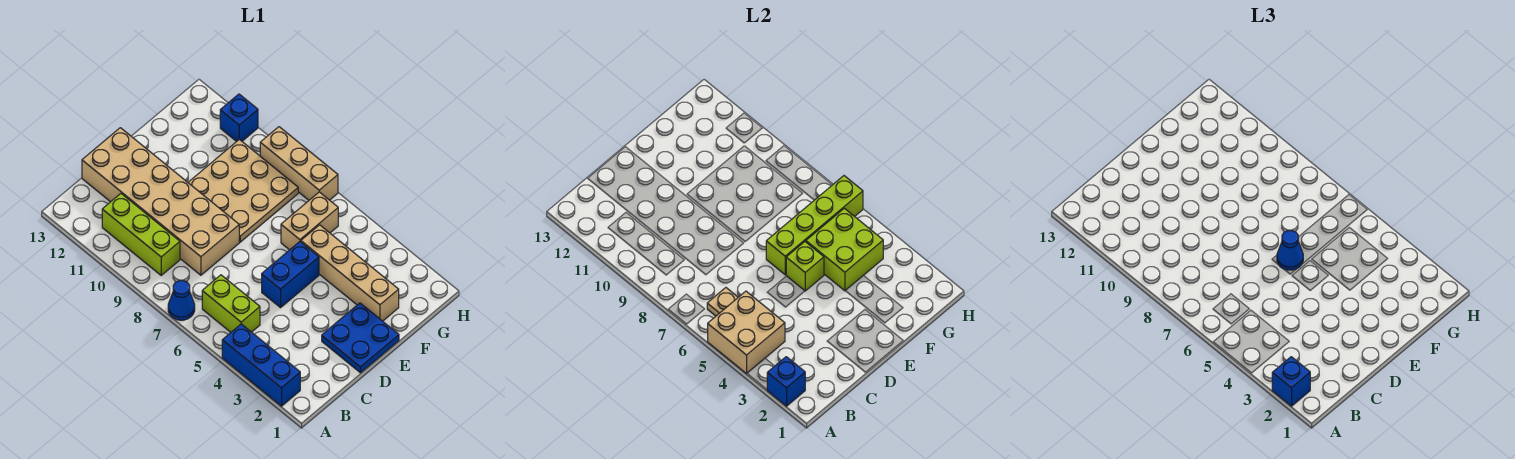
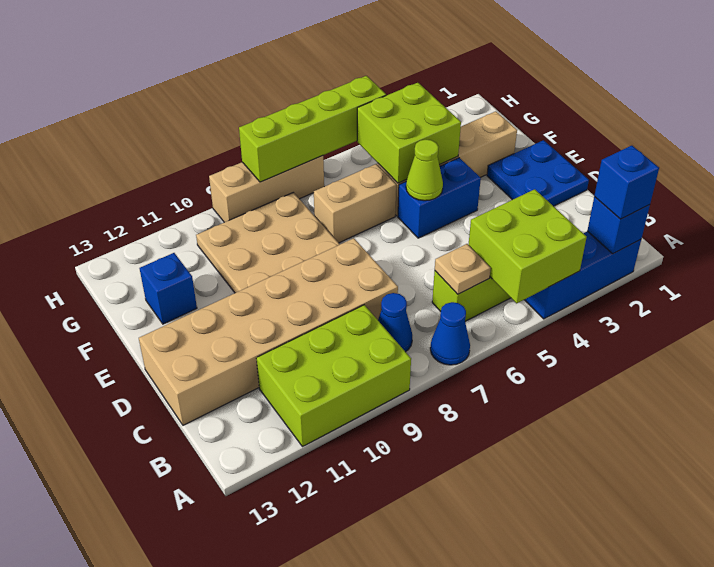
tan 2x2 brick [708,291,785,374] -> lime 2x2 brick [468,189,587,303]
lime 1x3 brick [102,194,180,275] -> lime 2x3 brick [256,305,411,447]
blue 1x2 brick [262,242,319,308] -> blue 1x2 brick turned to [398,158,481,238]
lime 1x1 brick [786,242,824,291] -> lime 1x1 cone [406,139,443,201]
lime 1x4 brick [766,176,863,275] -> lime 1x4 brick turned to [239,76,386,182]
blue 1x1 cone [1277,231,1303,270] -> blue 1x1 cone moved to [378,293,412,352]
tan 1x2 brick [281,192,338,250] -> tan 1x2 brick turned to [314,164,396,243]
blue 1x1 brick [220,94,258,142] -> blue 1x1 brick moved to [140,253,197,324]

